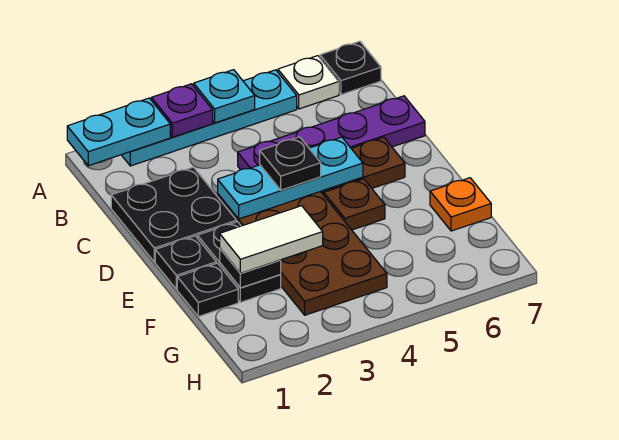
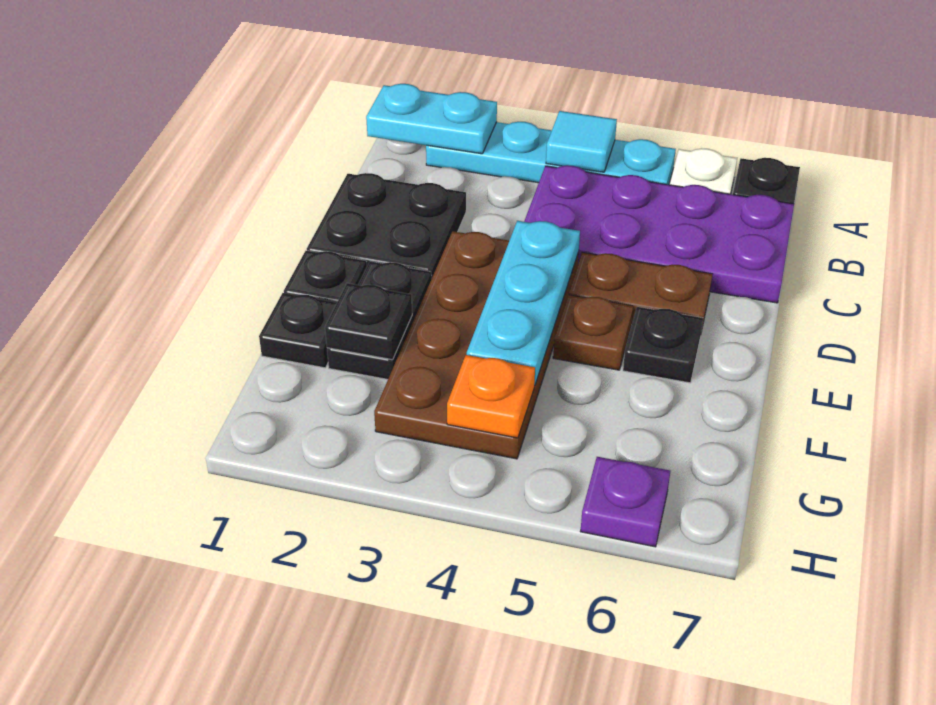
purple 1x1 plate [151,84,213,137] -> purple 1x1 plate moved to [580,457,670,547]
cyan 1x1 plate [194,70,255,123] -> cyan 1x1 tile [546,111,617,172]
purple 1x4 plate [238,96,425,170] -> purple 2x4 plate [524,165,794,303]
cyan 1x3 plate [218,137,363,219] -> cyan 1x3 plate turned to [467,221,580,386]
black 1x1 plate [260,137,321,190] -> black 1x1 plate moved to [623,307,703,383]
white 1x2 tile [220,206,323,273] -> none
orange 1x1 plate [430,178,491,231] -> orange 1x1 plate moved to [447,355,535,438]

